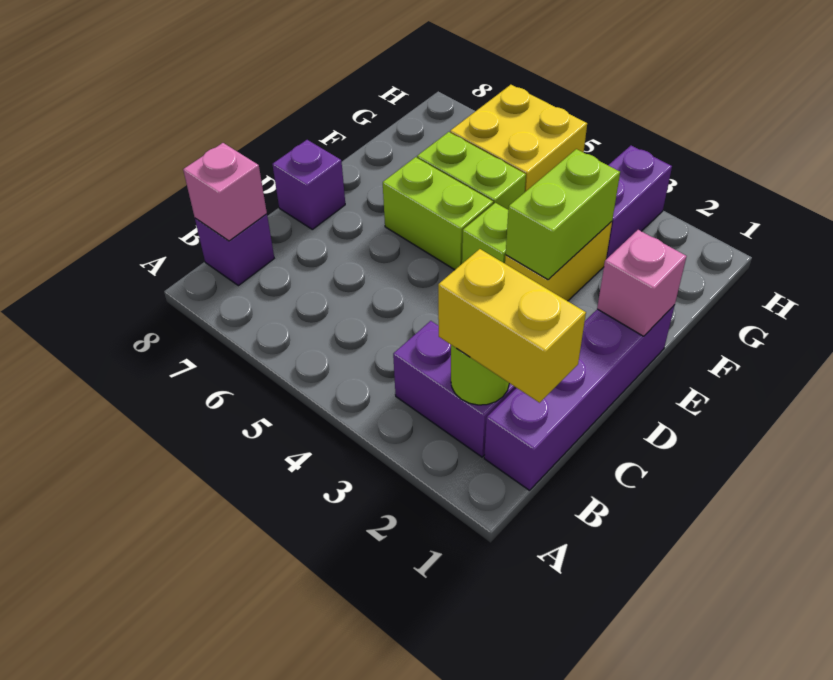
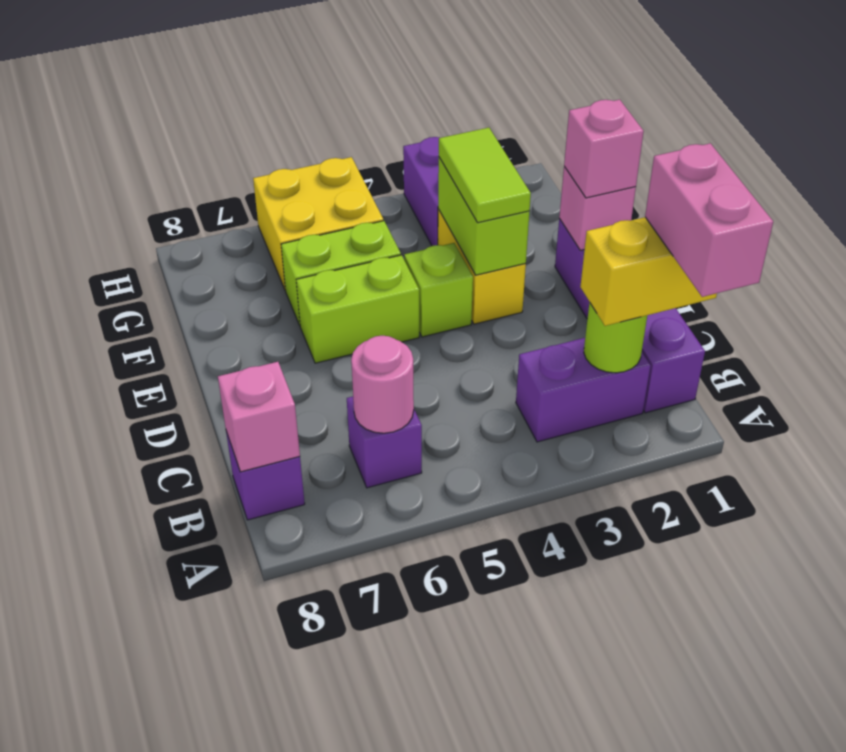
none -> pink 1x2 brick [645,143,773,297]
none -> pink 1x1 round brick [351,336,414,433]
purple 1x1 brick [272,140,345,229] -> purple 1x1 brick moved to [347,397,422,488]
none -> pink 1x1 brick [564,100,644,198]
none -> lime 1x2 tile [439,128,531,223]

